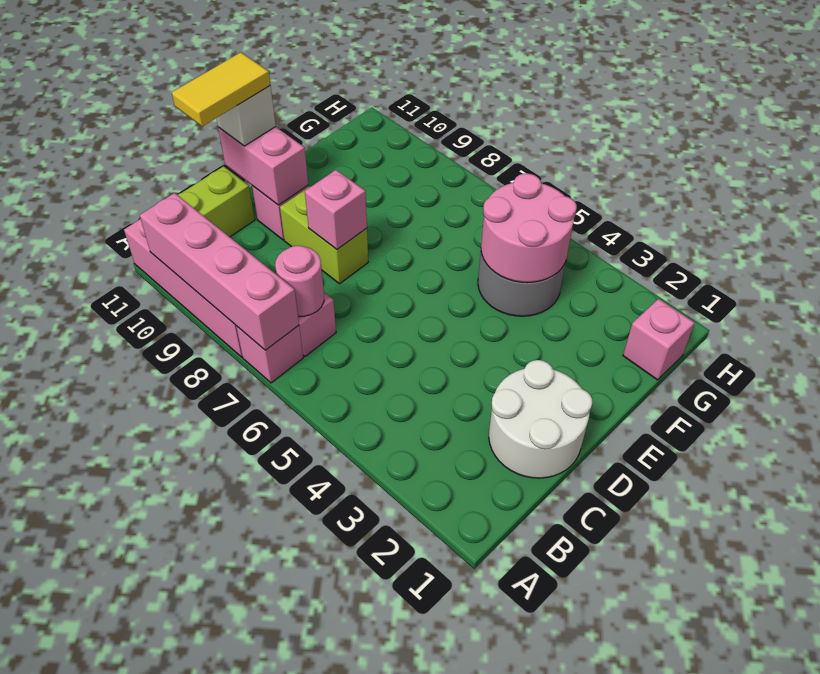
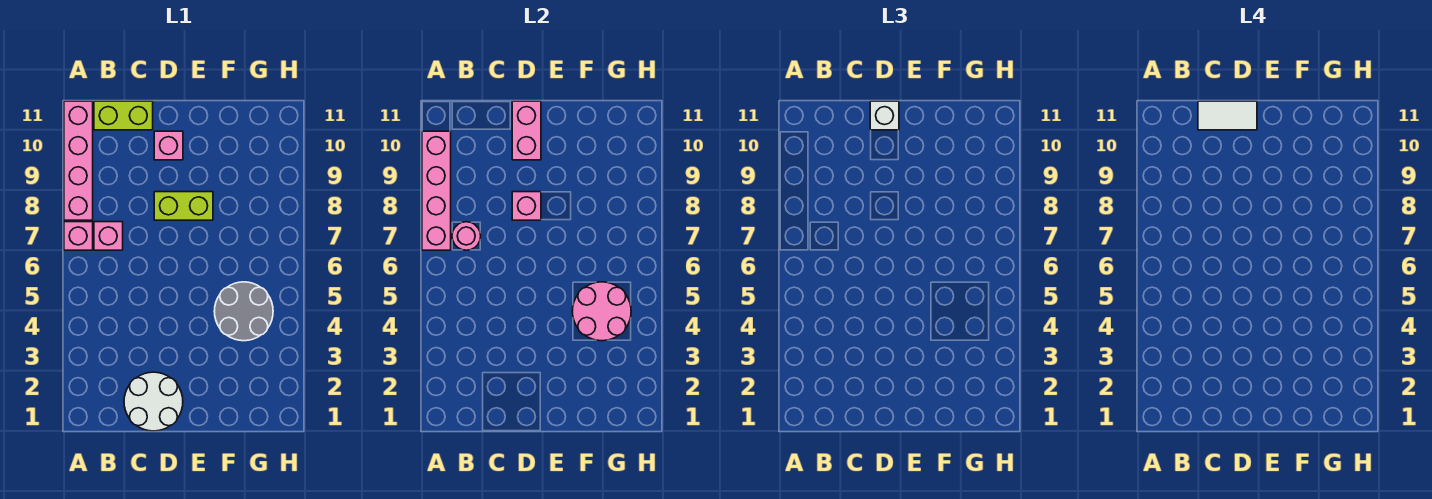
yellow 1x2 tile [172,52,270,126] -> white 1x2 tile [1198,101,1257,130]
lime 1x2 brick [280,186,368,284] -> lime 1x2 brick turned to [154,192,213,220]
pink 1x1 brick [623,299,695,380] -> none

